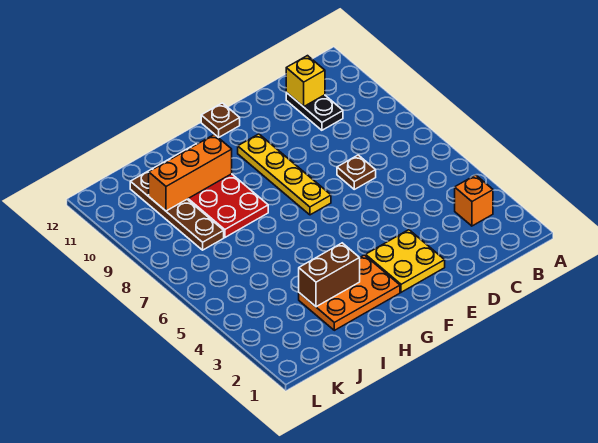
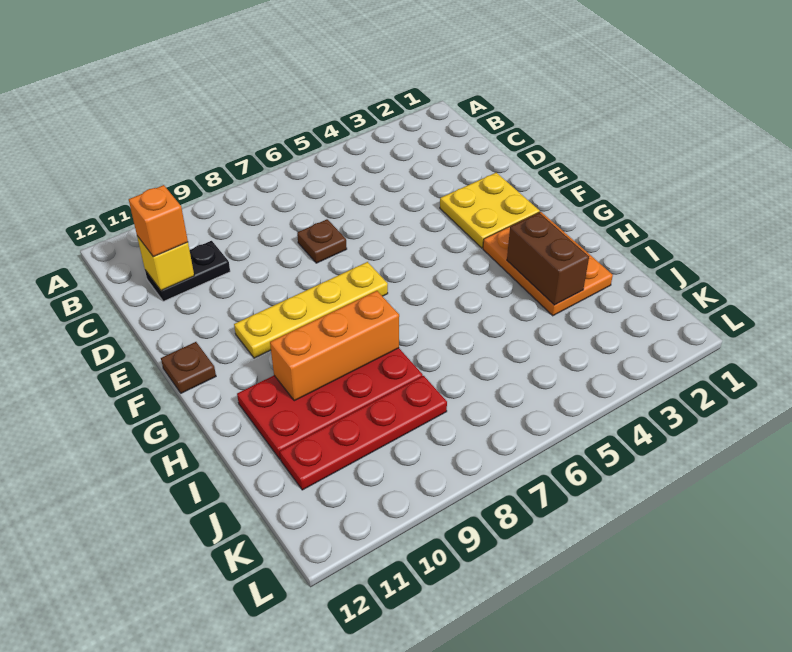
orange 1x1 brick [455,175,493,226] -> orange 1x1 brick moved to [129,185,188,257]
orange 1x3 brick [149,134,232,211] -> orange 1x3 brick turned to [270,291,399,401]
brown 1x4 plate [130,169,224,250] -> red 1x4 plate [280,376,447,490]

